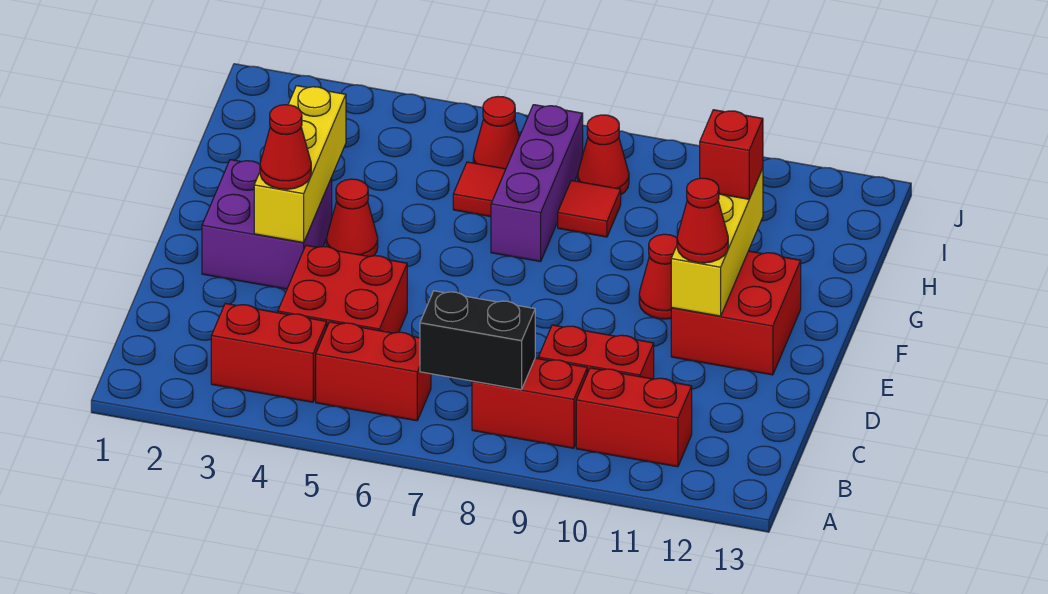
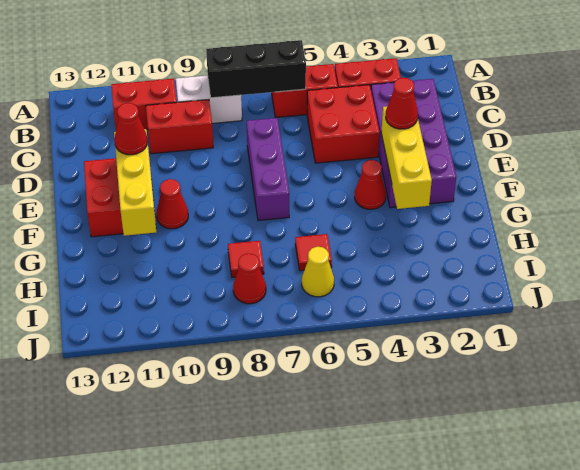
black 1x2 brick [420,291,535,390] -> black 1x3 brick [206,40,306,98]
red 1x2 brick [472,358,587,448] -> white 1x2 brick [176,75,242,123]
purple 2x2 brick [202,160,332,289] -> purple 2x4 brick [371,79,456,208]
purple 1x3 brick [491,105,583,262] -> purple 1x3 brick moved to [247,118,289,221]
red 1x1 brick [700,110,763,199] -> none
red 1x1 cone [473,97,520,169] -> yellow 1x1 cone [302,247,334,297]

